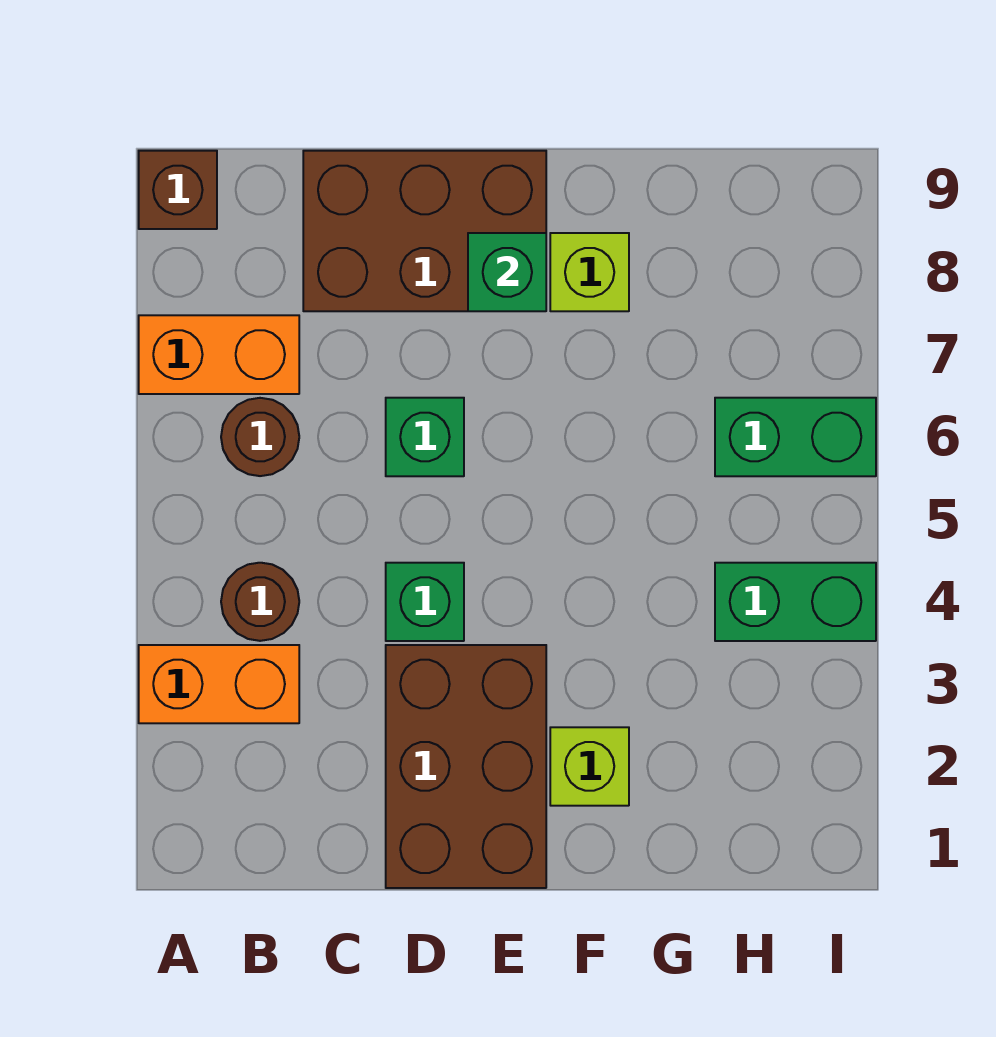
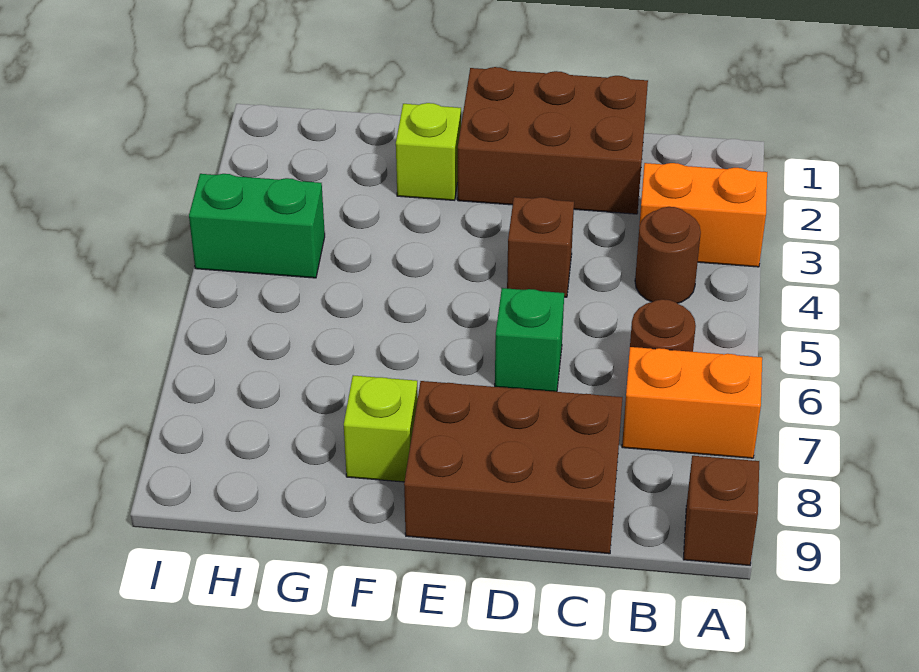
brown 2x3 brick [386,645,546,888] -> brown 2x3 brick turned to [458,67,648,214]
green 1x1 brick [386,563,464,641] -> brown 1x1 brick [507,197,574,297]
green 1x1 brick [468,233,546,311] -> none
green 1x2 brick [715,398,876,476] -> none

